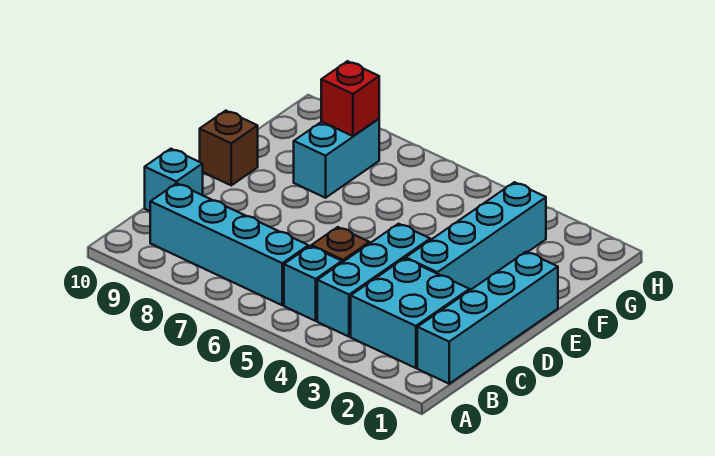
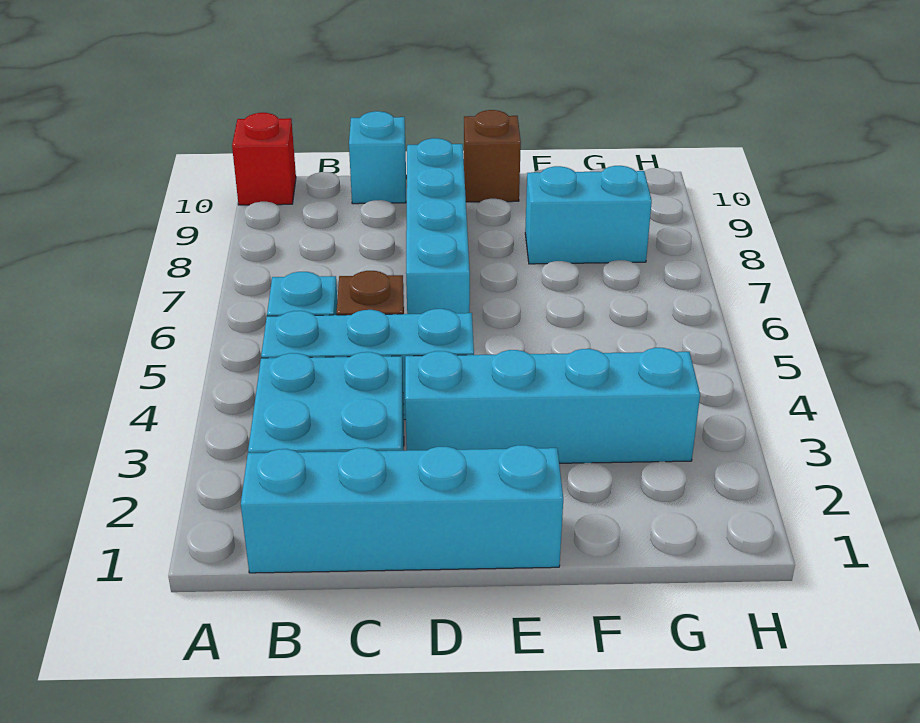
cyan 1x4 brick [150,183,309,305] -> cyan 1x4 brick moved to [406,138,470,314]
red 1x1 brick [321,61,379,136] -> red 1x1 brick moved to [232,113,296,205]

